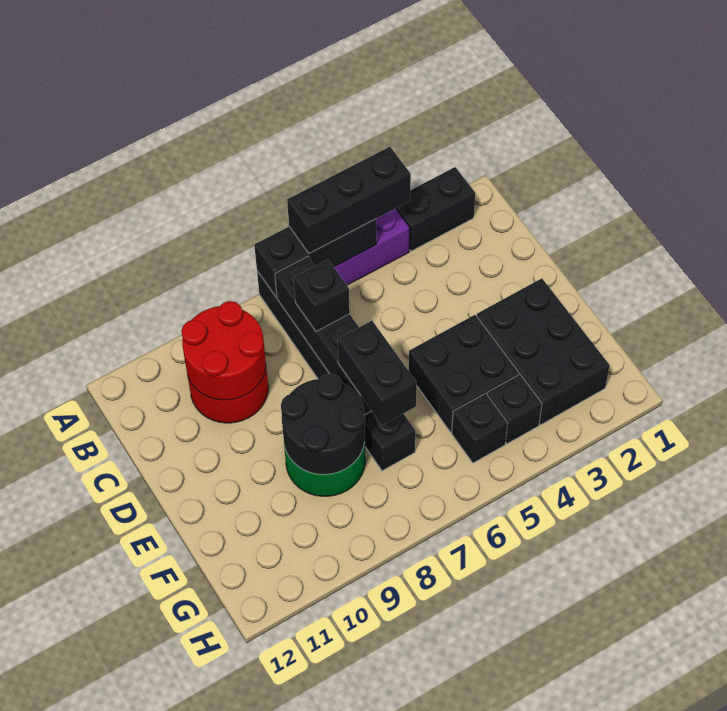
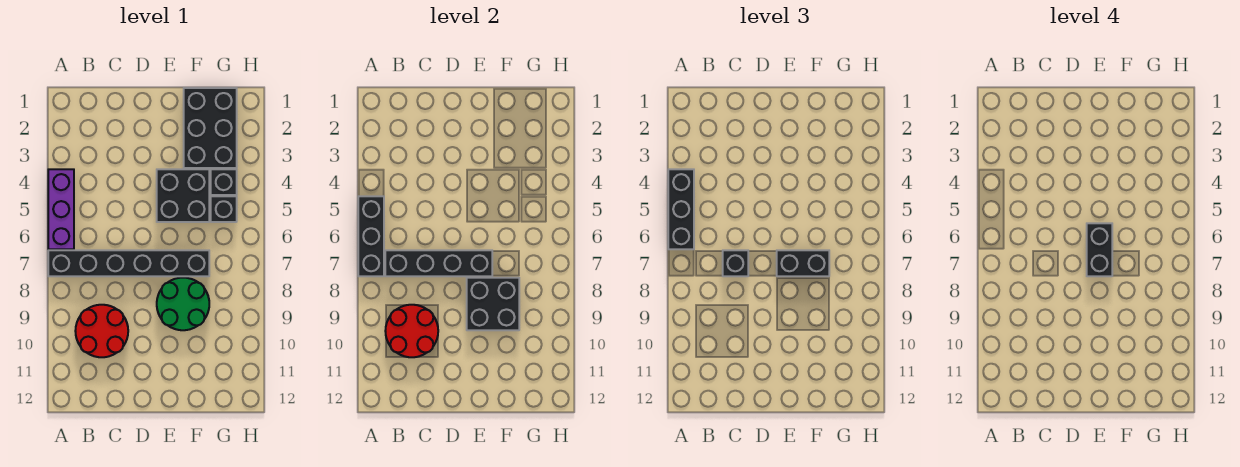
black 1x2 brick [396,167,475,251] -> black 1x2 brick moved to [1087,223,1112,276]
black 2x3 brick [477,278,610,425] -> black 2x3 brick turned to [184,88,237,168]
black 2x2 round brick [281,374,365,474] -> black 2x2 brick [467,278,519,330]

